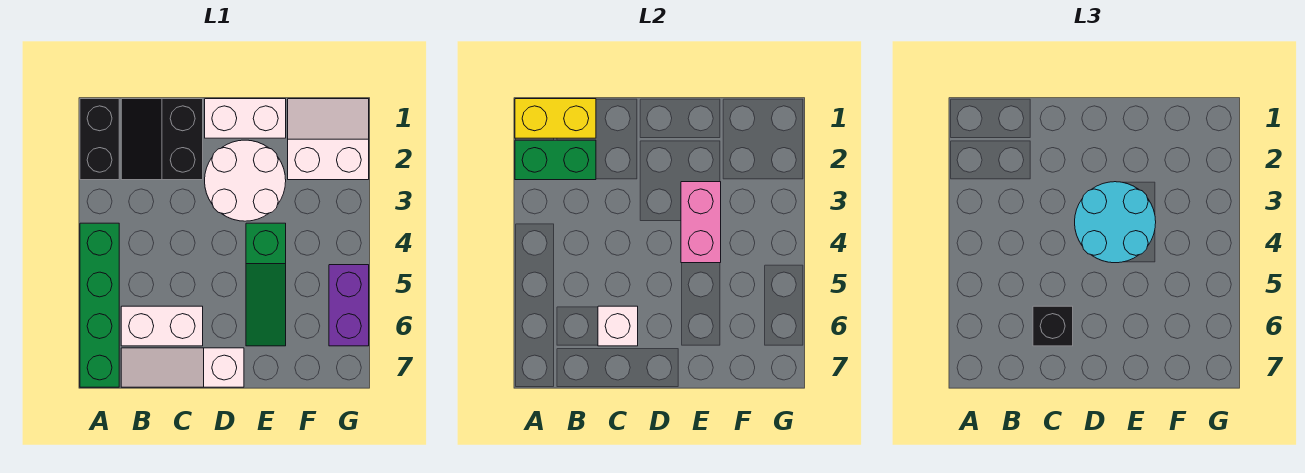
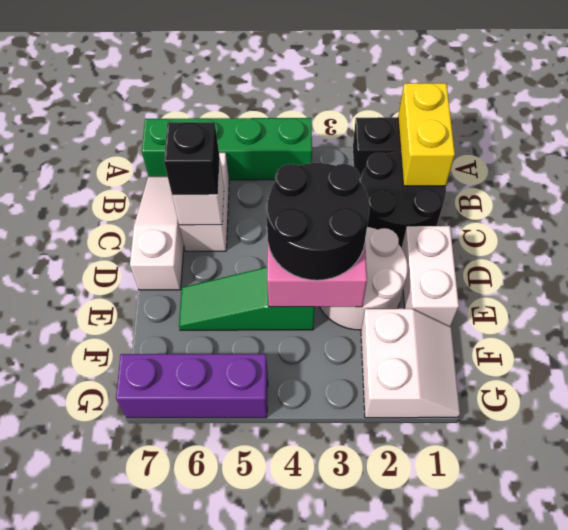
green 1x2 brick [515,140,596,180] -> none
black 2x2 slope [121,99,203,180] -> black 2x2 round brick [360,152,446,248]
cyan 2x2 round brick [1075,182,1156,263] -> black 2x2 round brick [266,163,370,280]
purple 1x2 brick [329,265,369,346] -> purple 1x3 brick [116,354,268,418]

